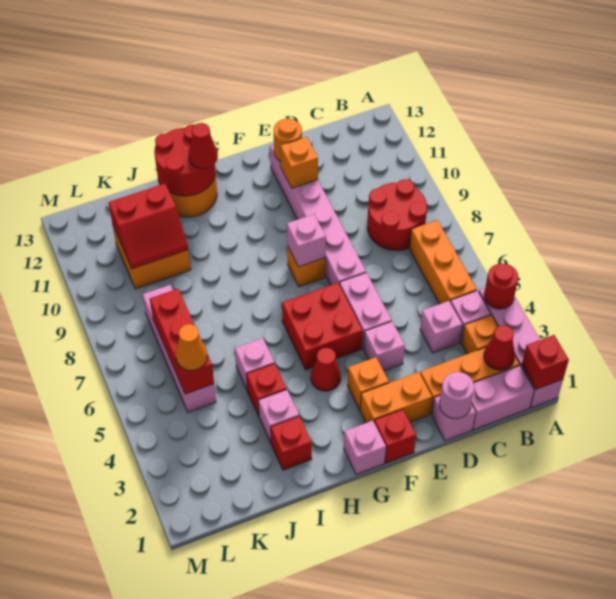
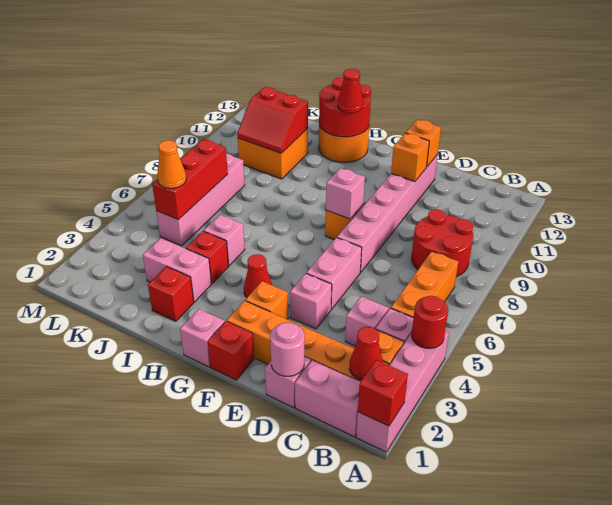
orange 1x1 round brick [274,119,302,161] -> orange 1x1 brick [406,120,441,166]
red 2x2 brick [282,283,363,370] -> none
pink 1x1 brick [258,390,299,442] -> pink 1x2 brick [143,238,211,302]

